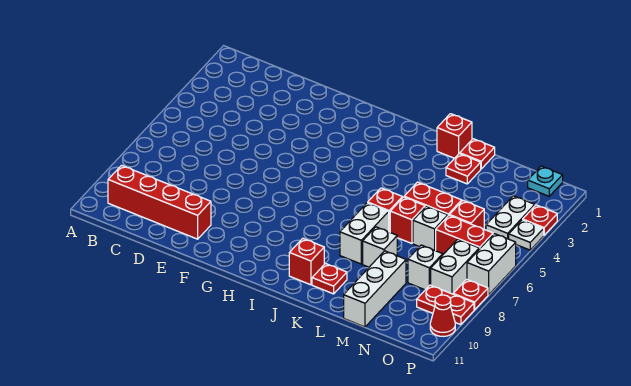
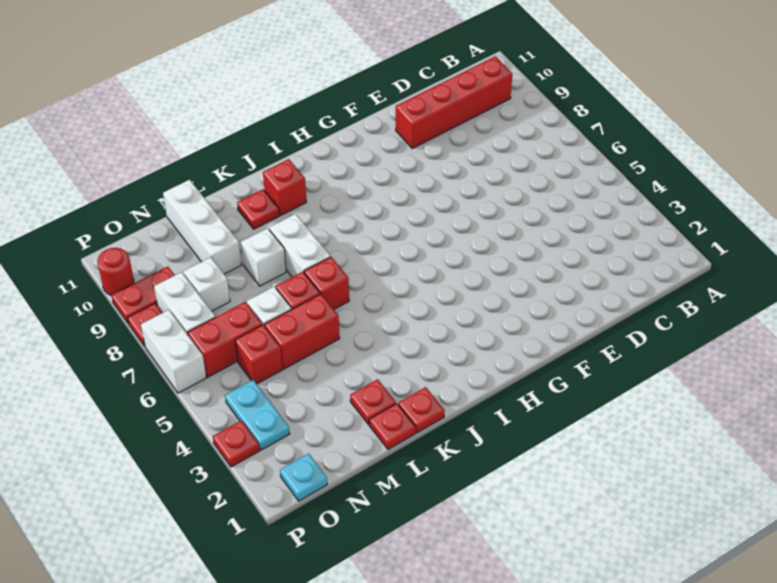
red 1x1 brick [437,114,472,158] -> red 1x1 plate [398,387,445,433]
white 1x2 plate [486,196,535,239] -> cyan 1x2 plate [225,380,290,450]
white 1x1 plate [509,220,544,250] -> none
red 1x1 cone [430,295,455,336] -> red 1x1 round brick [98,248,134,295]

